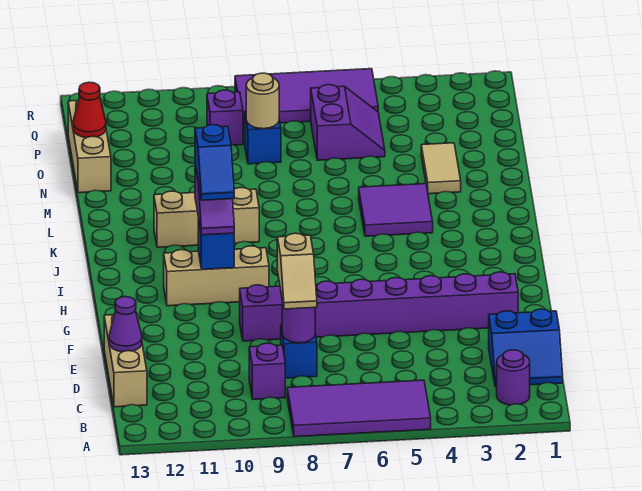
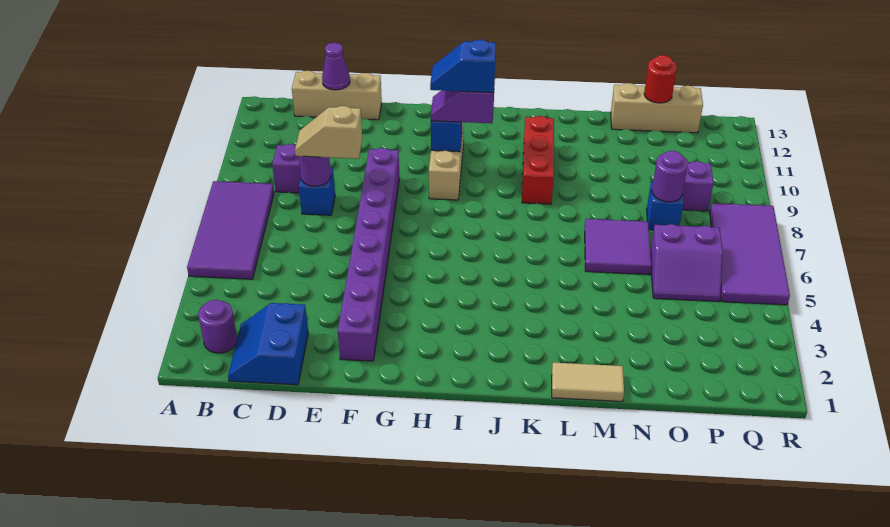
purple 2x2 tile [359,184,433,236] -> purple 2x2 tile moved to [585,219,651,275]
tan 1x3 brick [154,187,259,247] -> red 1x3 brick [522,116,554,204]
tan 1x2 tile [421,143,461,194] -> tan 1x2 tile moved to [552,363,624,401]
tan 1x1 round brick [246,73,279,129] -> purple 1x1 round brick [652,151,688,202]
red 1x1 cone [73,82,106,138] -> red 1x1 round brick [644,55,677,103]

